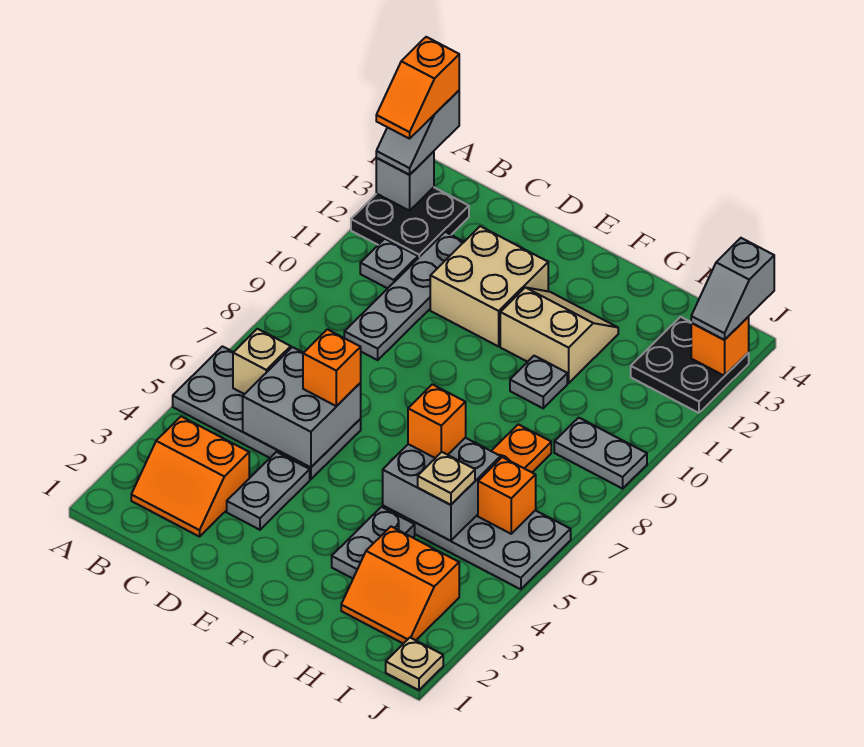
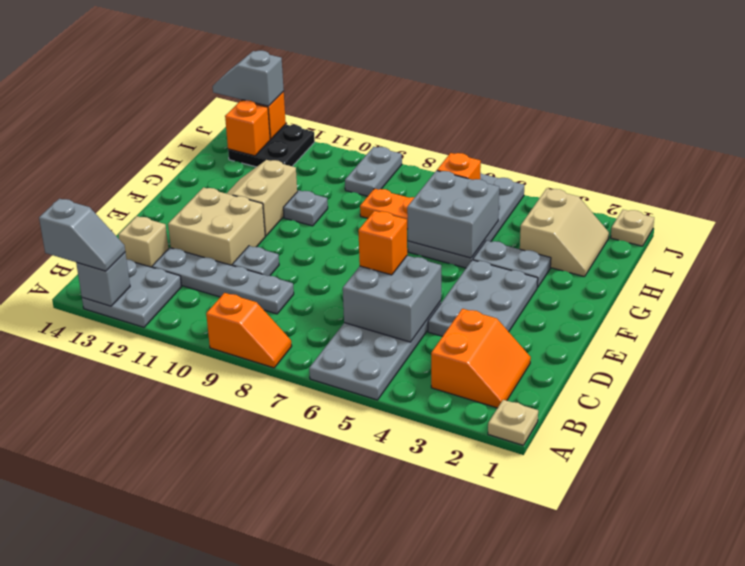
black 2x2 plate [351,187,469,258] -> grey 2x2 plate [82,260,182,327]
orange 1x2 slope [376,37,459,139] -> orange 1x2 slope moved to [206,293,292,368]
tan 1x1 brick [233,329,291,394] -> tan 1x1 brick moved to [118,216,169,267]
grey 1x1 plate [360,239,418,288] -> grey 1x1 plate moved to [232,246,279,276]
grey 1x2 plate [227,452,310,530] -> grey 2x3 plate [428,260,538,336]
orange 1x1 brick [408,384,466,458] -> orange 1x1 brick moved to [225,100,270,156]
orange 2x2 slope [341,527,459,644] -> tan 2x2 slope [520,189,609,277]
tan 1x1 plate [418,452,475,505] -> tan 1x1 plate moved to [488,400,538,445]
grey 1x2 slope [691,238,774,340] -> grey 1x2 slope turned to [213,51,284,106]

